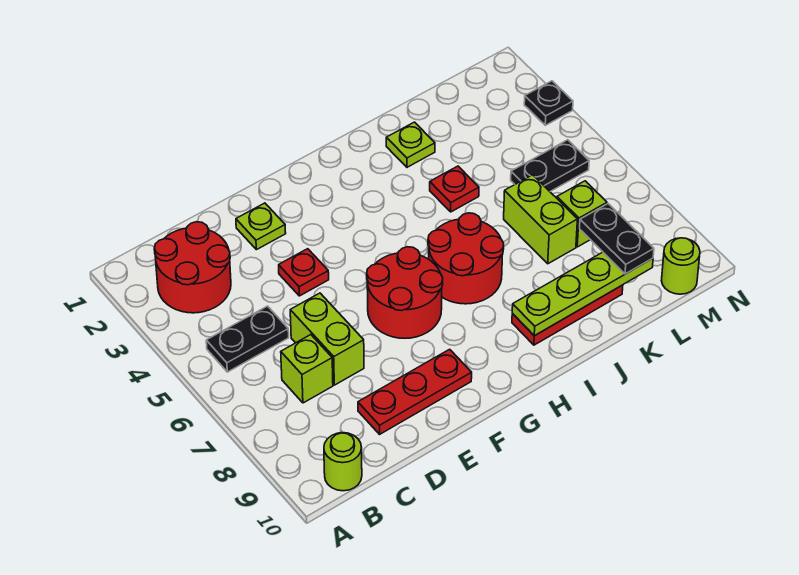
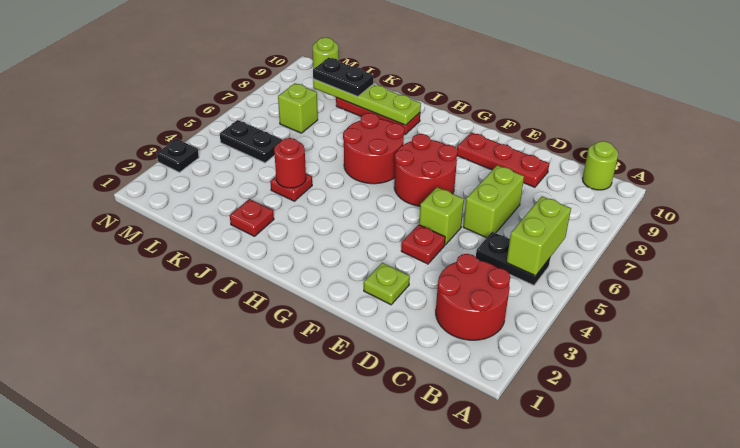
lime 1x1 brick [281,335,333,403] -> lime 1x1 brick moved to [419,187,464,245]
lime 1x1 plate [386,122,435,167] -> red 1x1 plate [230,199,274,236]
none -> red 1x1 round brick [274,138,306,188]
lime 1x2 brick [504,175,577,264] -> lime 1x2 brick moved to [507,196,571,276]
black 1x2 plate [580,204,654,274] -> black 1x2 plate turned to [313,58,373,97]

